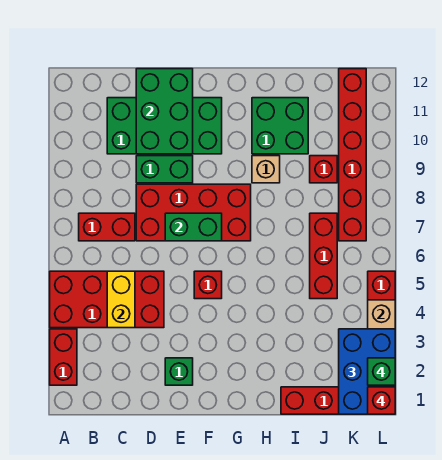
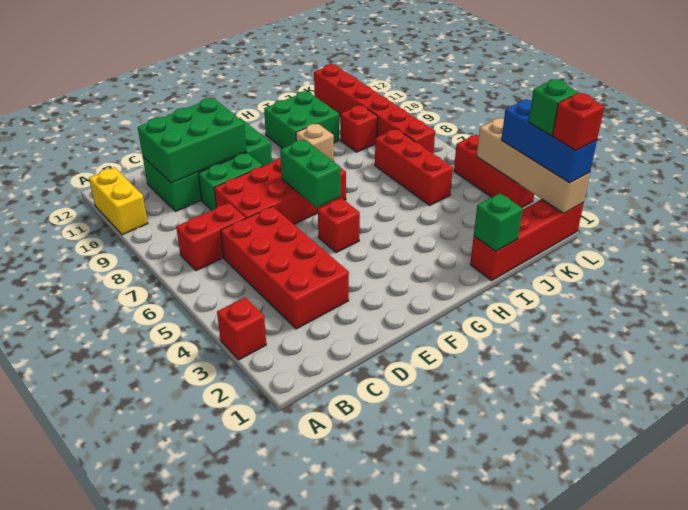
red 1x2 brick [50,329,77,385] -> red 1x1 brick [217,297,266,360]
red 2x4 brick [50,271,164,328] -> red 2x4 brick turned to [221,206,349,329]
yellow 1x2 brick [107,271,135,328] -> yellow 1x2 brick moved to [89,167,148,235]
green 2x3 brick [136,69,193,154] -> green 2x3 brick turned to [138,98,246,183]
green 1x1 brick [165,358,193,385] -> green 1x1 brick moved to [474,193,523,251]
green 1x2 brick [165,213,222,241] -> green 1x2 brick turned to [280,139,341,208]
blue 2x3 brick [339,329,395,414] -> blue 1x3 brick [501,100,597,183]

